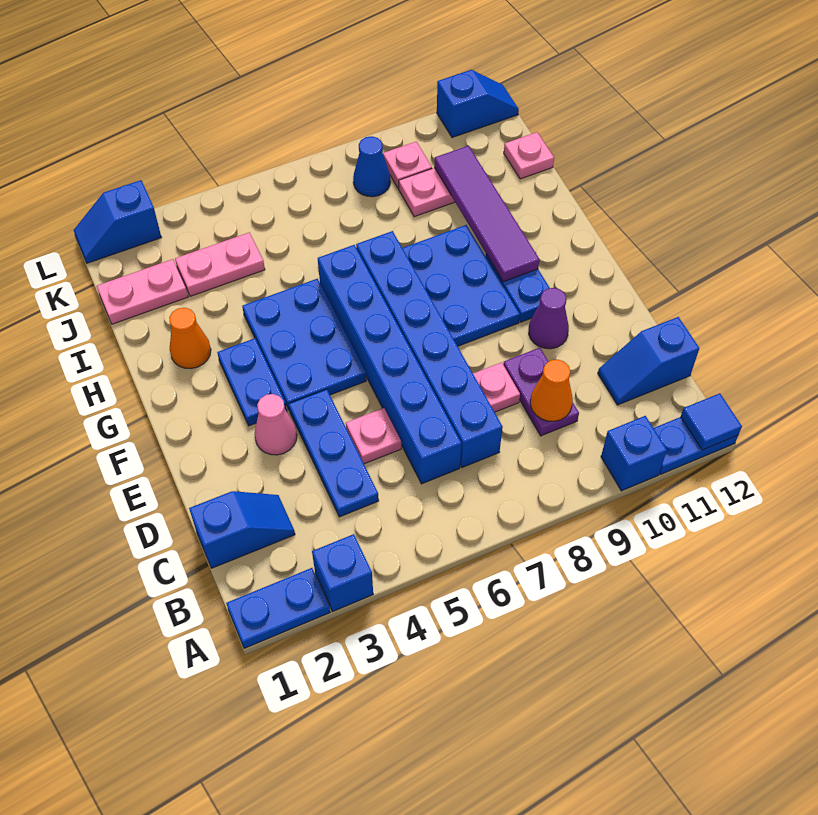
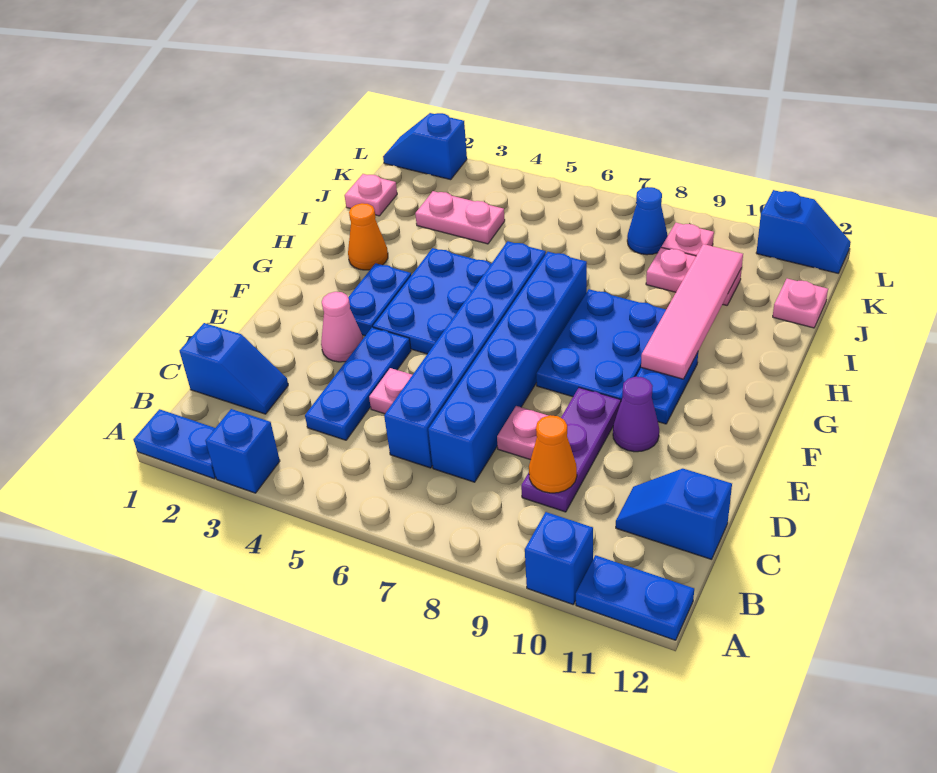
blue 1x1 tile [681,393,742,450] -> none
purple 1x2 plate [503,348,579,436] -> purple 1x3 plate [521,388,621,512]
purple 1x4 tile [434,146,540,282] -> pink 1x4 tile [641,244,743,379]
pink 1x2 plate [97,259,188,324] -> pink 1x1 plate [345,174,397,216]

